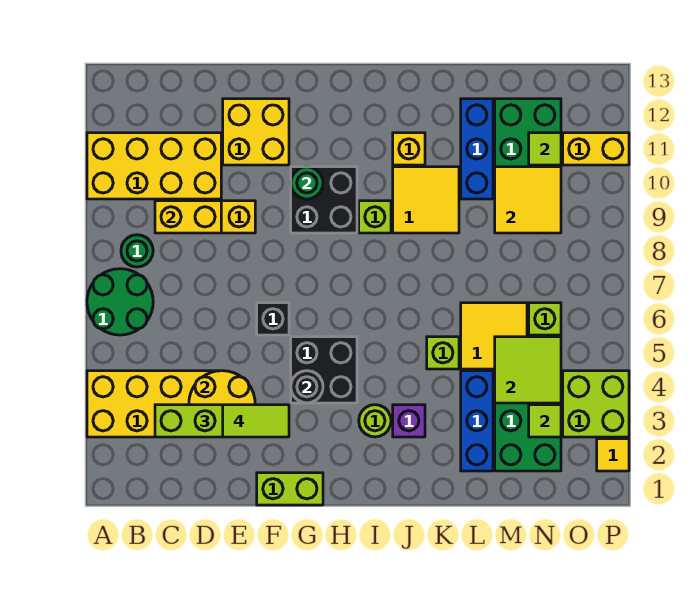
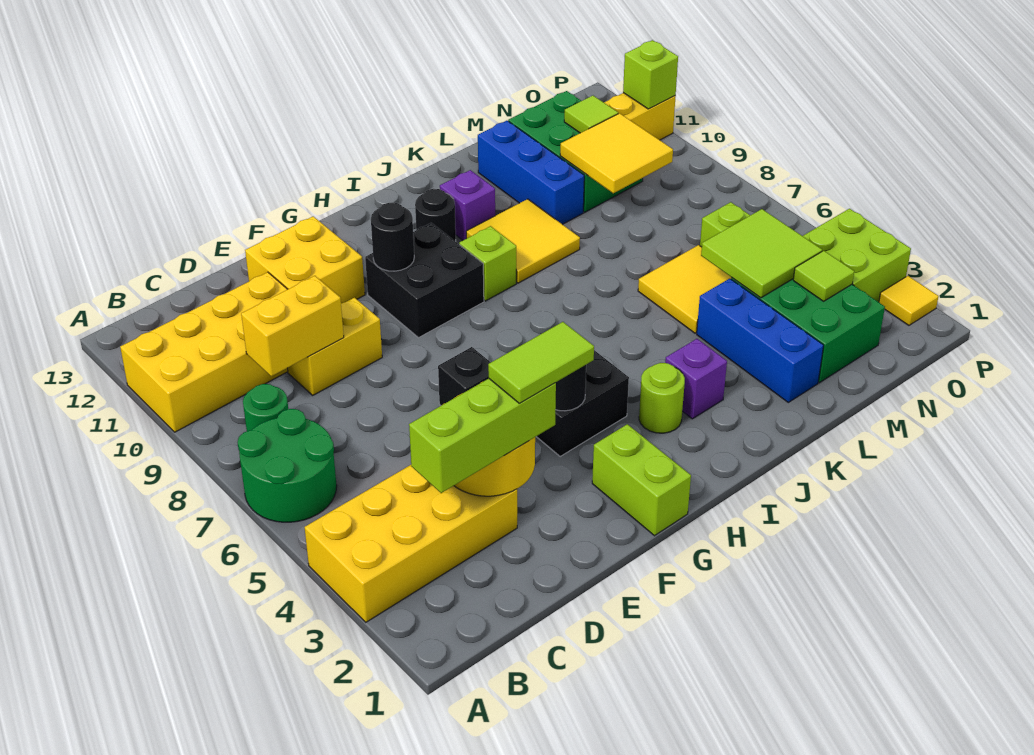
lime 1x2 brick [257,473,323,505] -> lime 1x2 brick turned to [592,424,691,536]
green 1x1 round brick [291,167,323,199] -> black 1x1 round brick [371,203,414,271]
none -> black 1x1 round brick [415,189,456,242]
yellow 1x1 brick [393,133,425,165] -> purple 1x1 brick [440,170,495,240]
lime 1x1 brick [427,337,459,369] -> lime 1x1 brick moved to [623,40,678,109]

